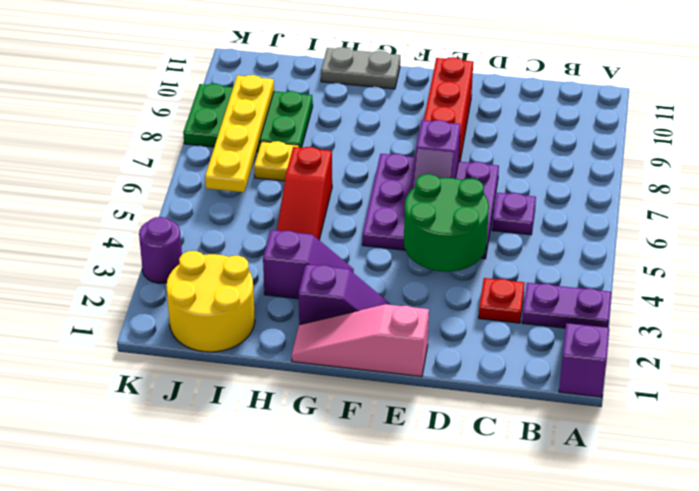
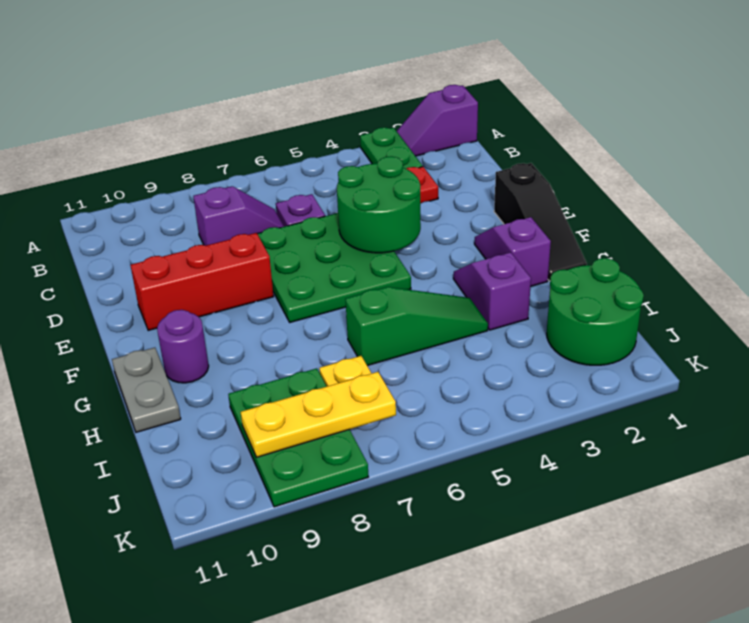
purple 1x2 plate [522,283,611,328] -> green 1x2 plate [360,127,423,169]
purple 3x3 plate [362,154,499,259] -> green 3x3 plate [257,213,411,322]
pink 1x3 slope [292,304,429,377] -> black 1x3 slope [494,163,587,281]
purple 1x2 slope [412,120,460,189] -> purple 1x2 slope moved to [193,186,284,246]
red 1x3 slope [277,147,332,240] -> green 1x3 slope [345,287,488,366]
yellow 2x2 round brick [166,251,255,352] -> green 2x2 round brick [547,258,644,365]
yellow 1x4 plate [205,75,274,192] -> yellow 1x3 plate [241,372,396,457]
purple 1x1 round brick [139,217,182,283] -> purple 1x1 round brick moved to [157,310,209,383]

